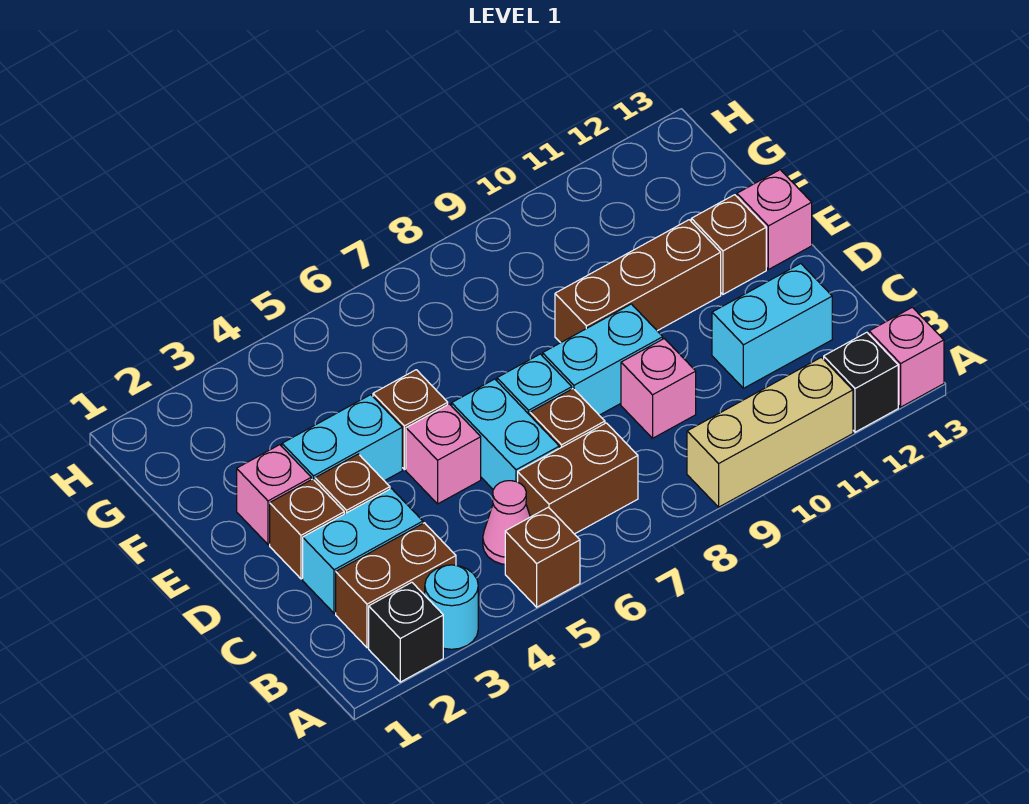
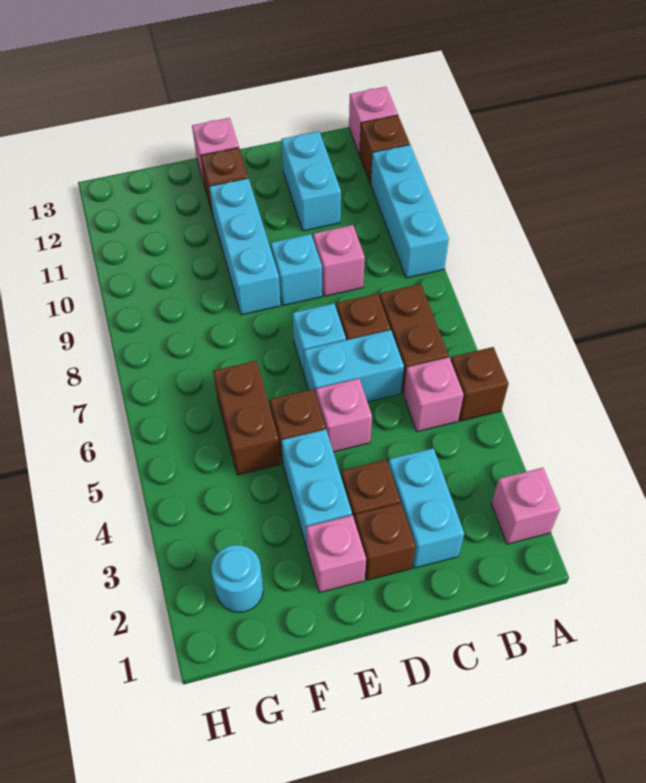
black 1x1 brick [369,582,443,682] -> pink 1x1 brick [491,468,560,544]
cyan 1x1 round brick [425,565,478,649] -> cyan 1x1 round brick moved to [211,545,263,612]
tan 1x3 brick [687,357,853,507] -> cyan 1x3 brick [371,145,449,278]
black 1x1 brick [824,332,898,432] -> brown 1x1 brick [360,115,410,184]
brown 1x2 brick [336,523,456,648] -> brown 1x2 brick moved to [213,361,281,475]
pink 1x1 cone [483,481,530,564] -> pink 1x1 brick [404,357,464,432]
cyan 1x2 brick [543,304,663,415] -> cyan 1x1 brick [271,234,322,305]
brown 1x3 brick [555,220,721,343] -> cyan 1x3 brick [209,178,281,315]

